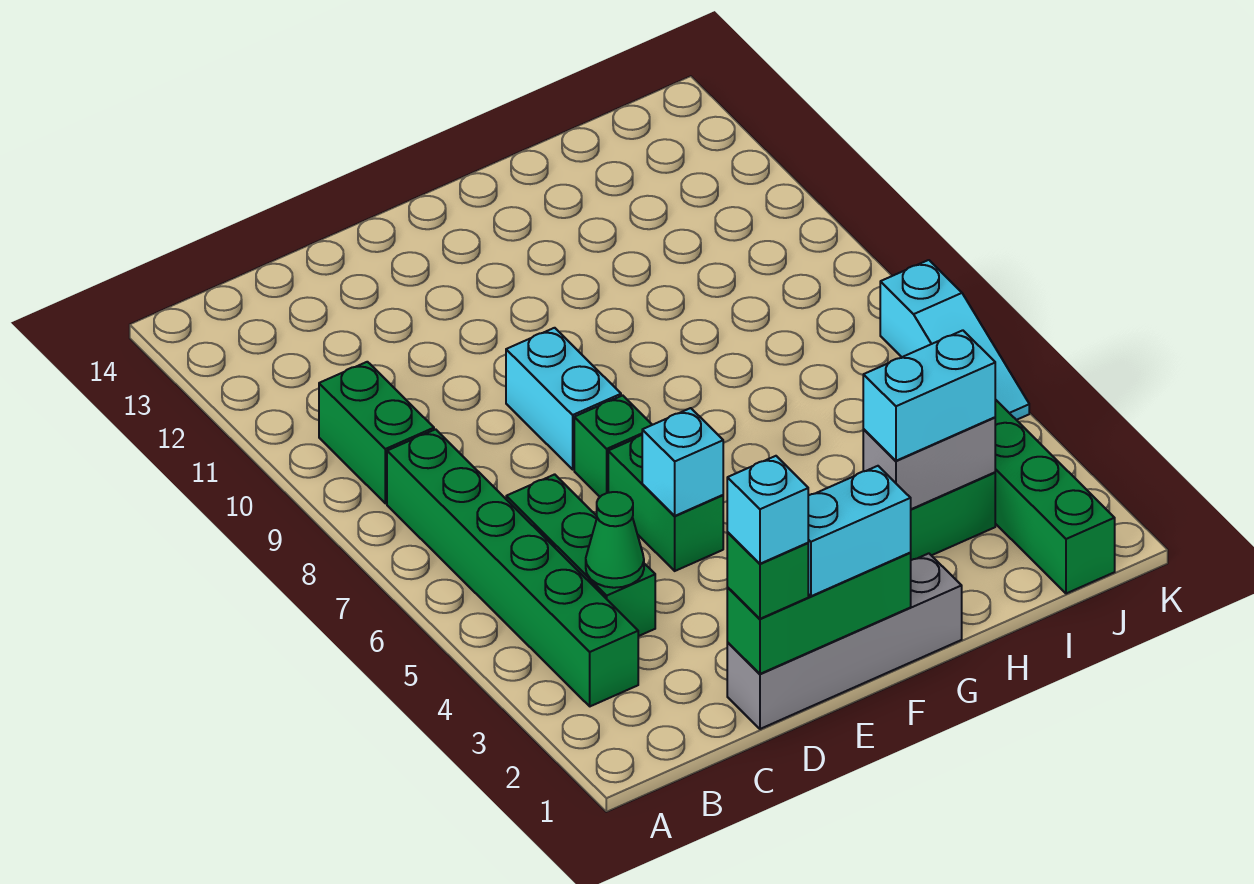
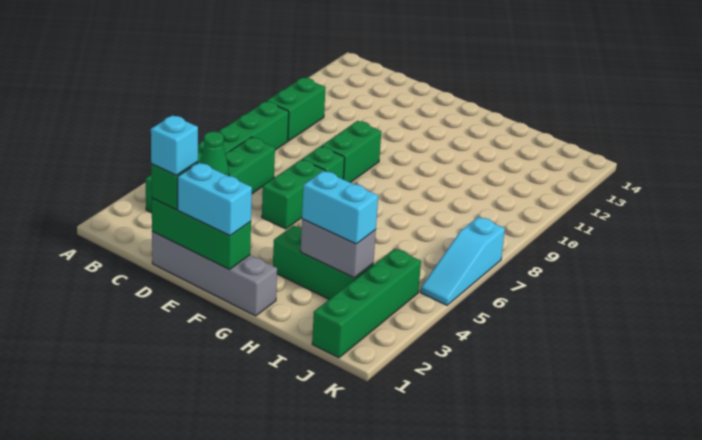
cyan 1x1 brick [642,408,723,516] -> none
cyan 1x2 brick [506,328,621,469] -> green 1x2 brick [321,121,381,183]

